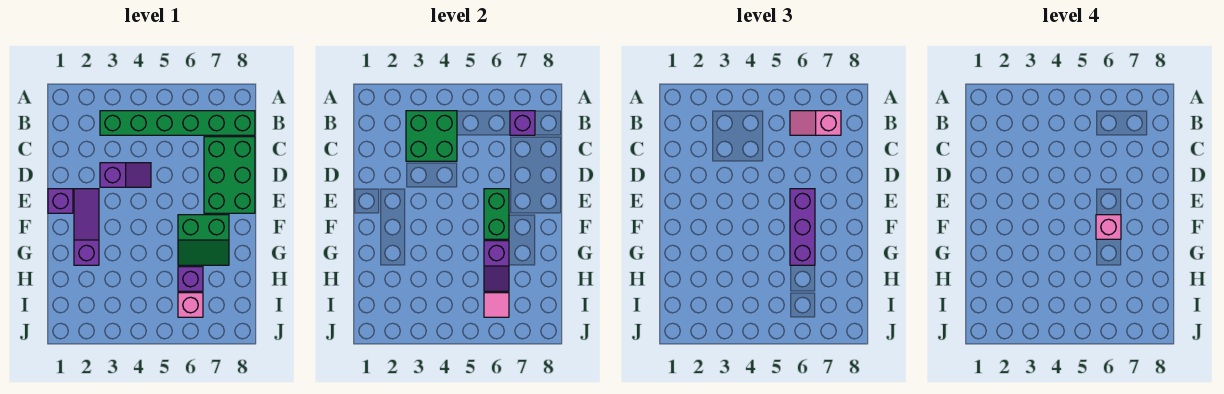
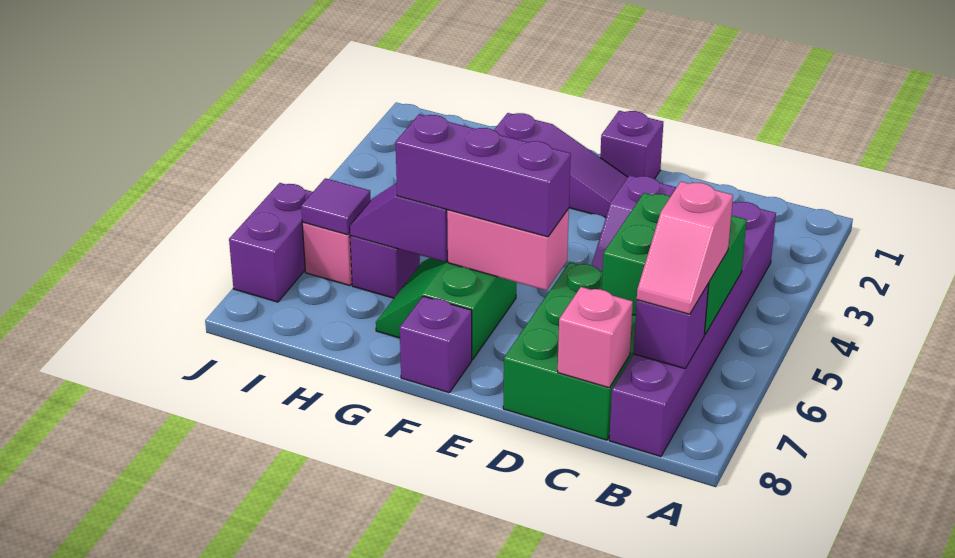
green 1x6 brick [100,111,255,135] -> purple 1x6 brick [609,202,776,457]
green 2x2 brick [406,111,457,161] -> green 2x2 brick moved to [602,193,747,335]
pink 1x2 slope [790,111,841,135] -> pink 1x2 slope turned to [637,182,733,314]
green 2x3 brick [204,137,255,213] -> green 2x3 brick turned to [503,262,636,440]
green 1x2 brick [484,189,509,239] -> pink 1x2 brick [447,209,569,290]
pink 1x1 brick [1096,215,1121,239] -> pink 1x1 brick moved to [558,287,633,388]
none -> purple 1x1 brick [400,296,472,393]
pink 1x1 tile [484,293,509,317] -> purple 1x1 tile [301,178,371,235]
none -> purple 1x2 brick [229,183,313,302]

